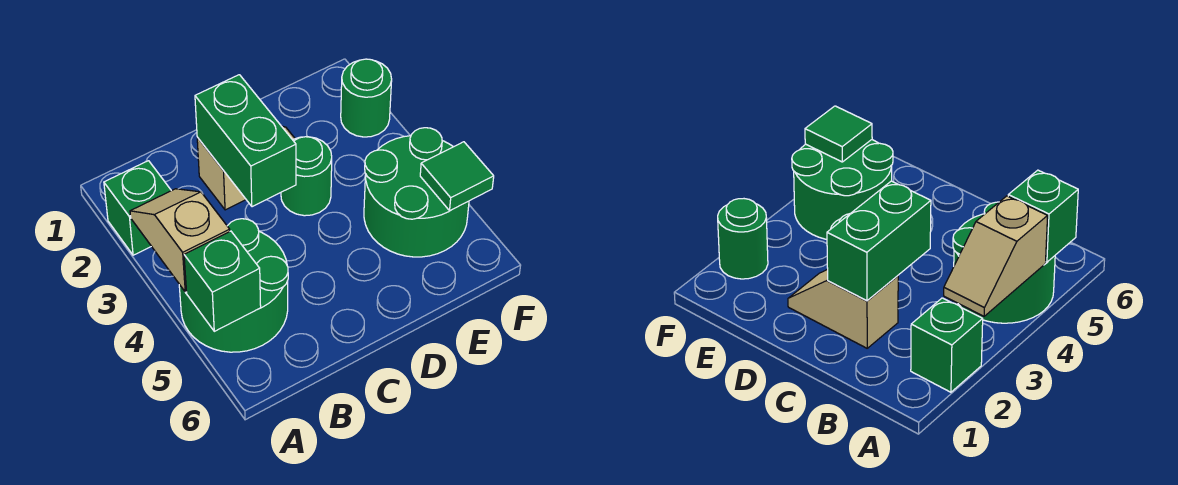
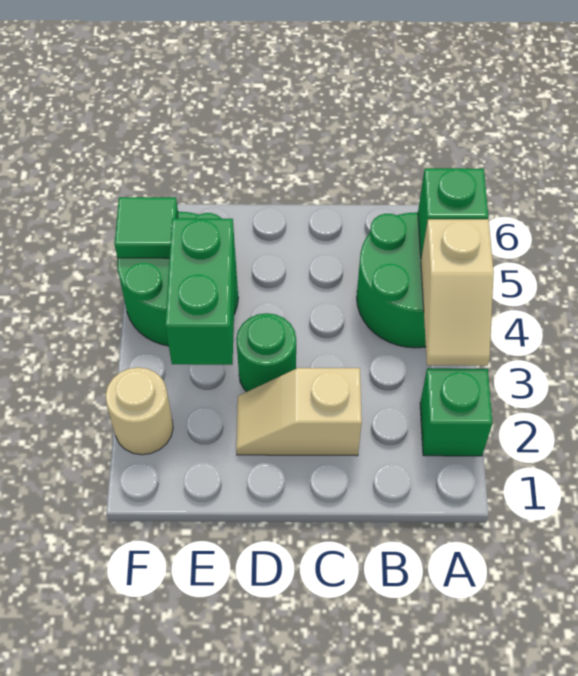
green 1x2 brick [195,75,296,207] -> green 1x2 brick moved to [165,218,236,365]
green 1x1 round brick [341,59,392,137] -> tan 1x1 round brick [106,367,173,455]

